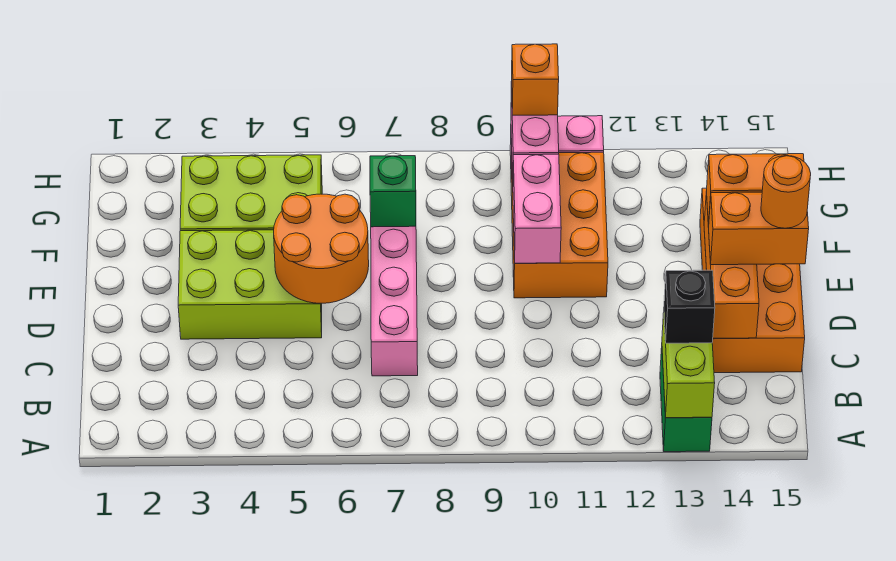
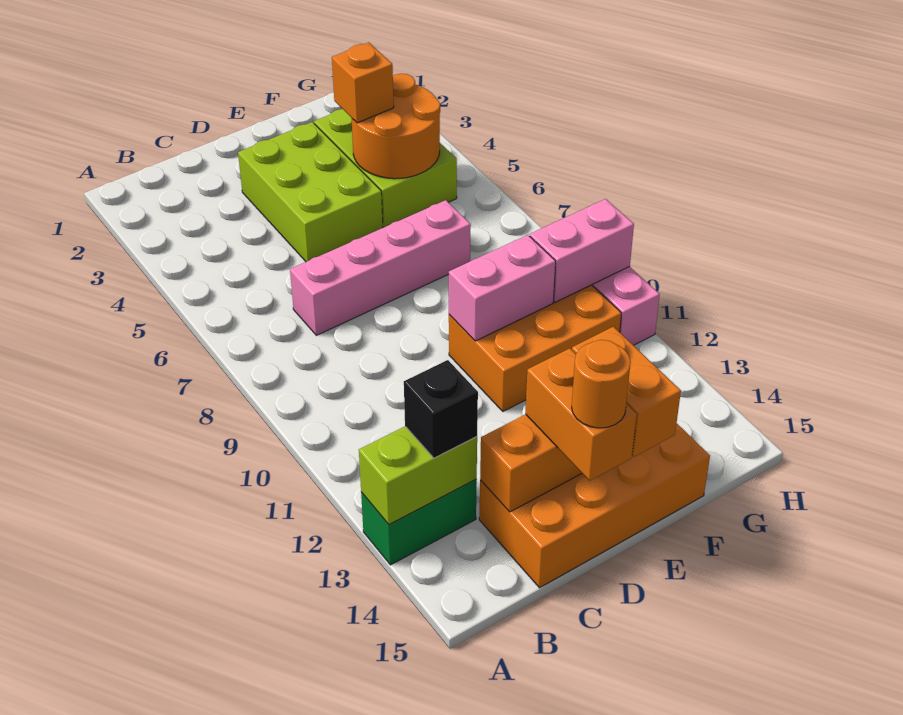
orange 2x2 round brick [274,194,369,303] -> orange 2x2 round brick moved to [351,74,440,179]
green 1x1 brick [370,156,416,227] -> none
orange 1x1 brick [512,44,559,115] -> orange 1x1 brick moved to [332,42,394,123]

